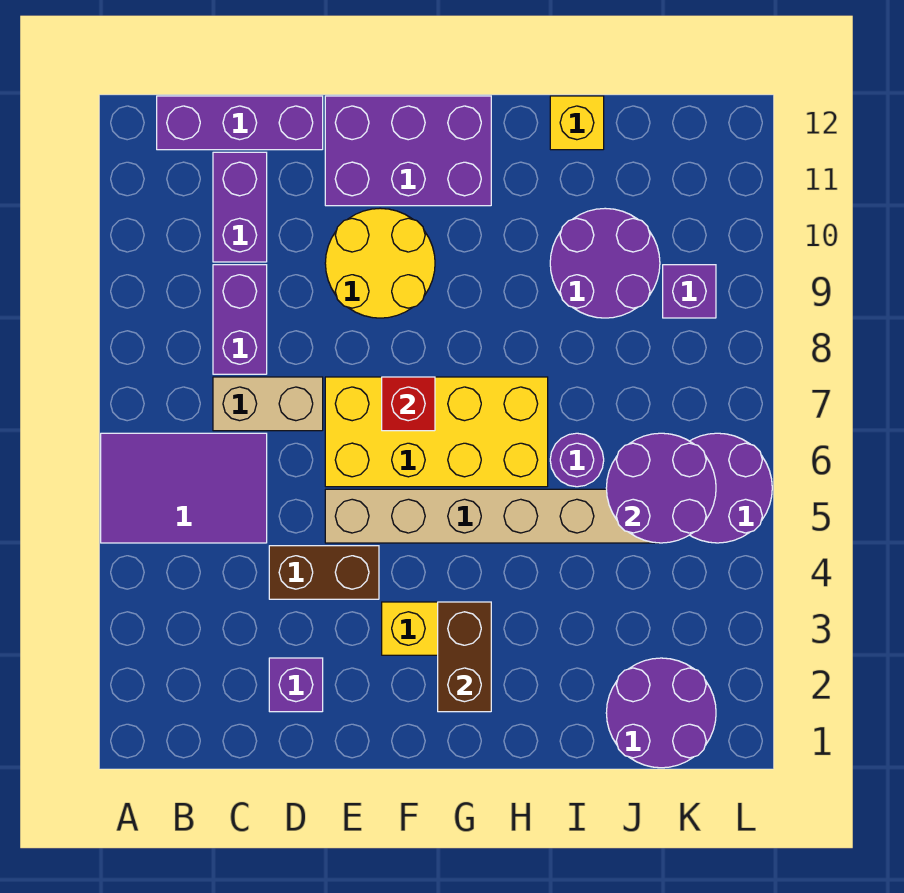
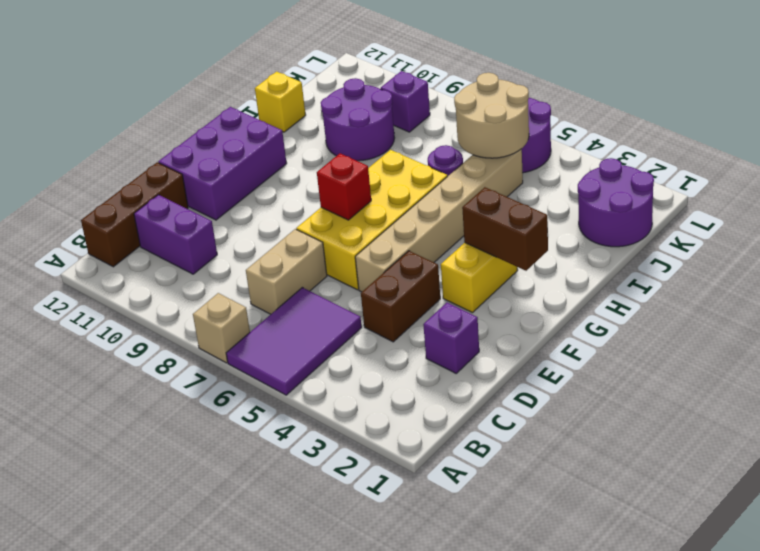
none -> tan 1x1 brick [193,293,250,363]
purple 1x3 brick [157,96,323,150] -> brown 1x3 brick [81,162,188,267]
purple 1x2 brick [213,265,267,374] -> none
yellow 2x2 round brick [325,208,435,318] -> none
purple 2x2 round brick [606,433,716,543] -> tan 2x2 round brick [454,73,529,158]

